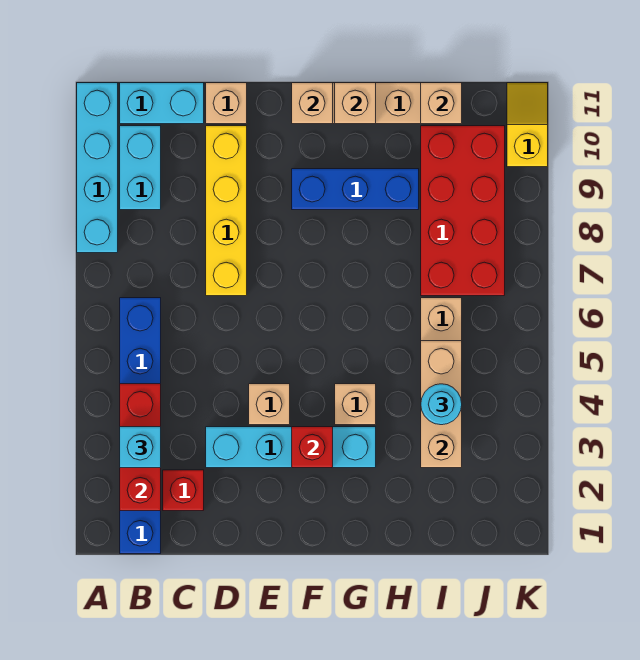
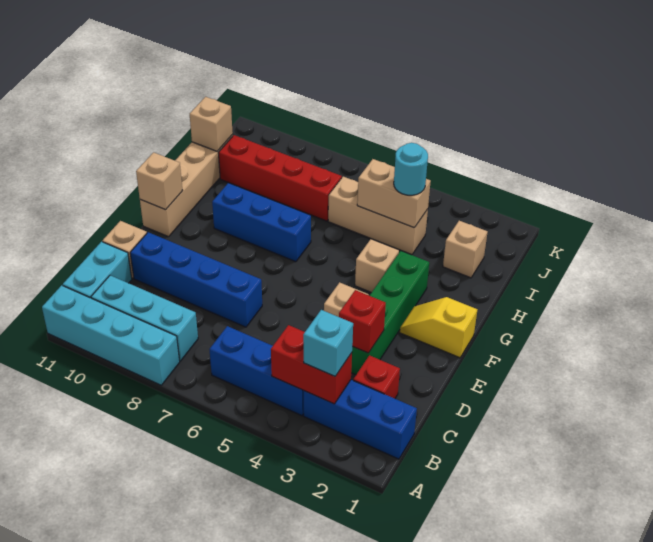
red 1x3 brick [120,384,161,511] -> red 1x2 brick [271,325,352,404]
cyan 1x2 brick [120,126,161,210] -> cyan 1x3 brick [91,275,198,361]
cyan 1x4 brick [206,427,376,468] -> green 1x4 brick [351,251,429,375]
yellow 1x4 brick [206,126,247,296] -> blue 1x4 brick [130,232,262,327]
red 1x1 brick [292,427,333,468] -> red 1x1 brick moved to [339,290,386,353]
blue 1x3 brick [292,169,419,210] -> blue 1x3 brick turned to [212,183,311,262]
tan 1x1 brick [335,83,376,124] -> tan 1x1 brick moved to [443,221,488,278]
tan 1x3 brick [421,341,462,468] -> tan 1x2 brick [357,159,431,228]
red 2x4 brick [421,126,505,296] -> red 1x4 brick [219,135,342,221]
yellow 1x2 slope [507,83,548,167] -> yellow 1x2 slope moved to [400,297,477,358]

